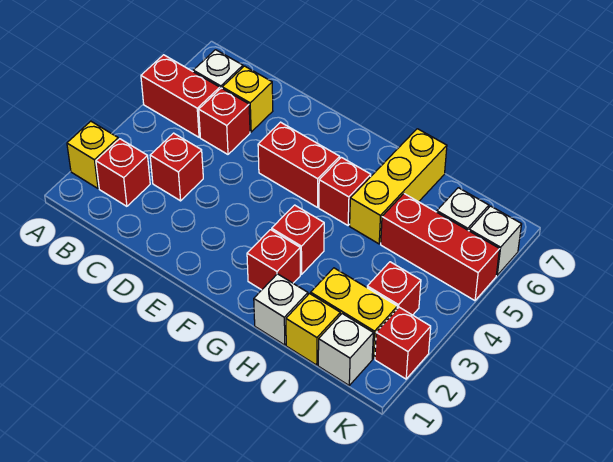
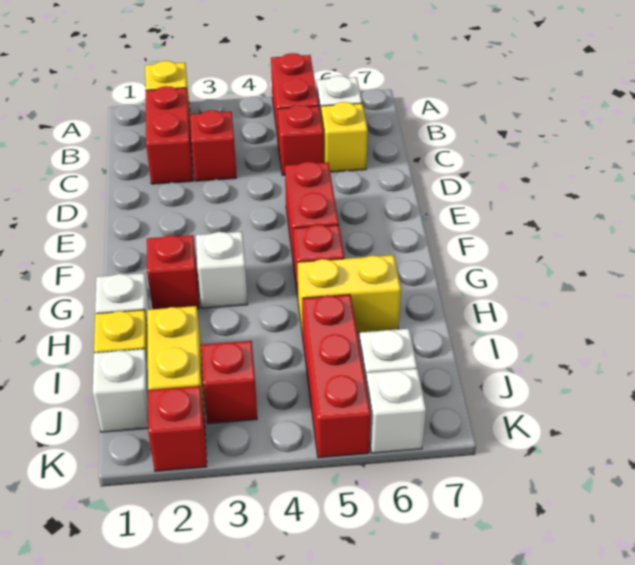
red 1x1 brick [96,139,150,206] -> red 1x2 brick [146,86,193,184]
red 1x1 brick [272,205,324,274] -> white 1x1 brick [196,232,248,308]
yellow 1x3 brick [350,129,447,244] -> yellow 1x2 brick [298,255,401,337]

